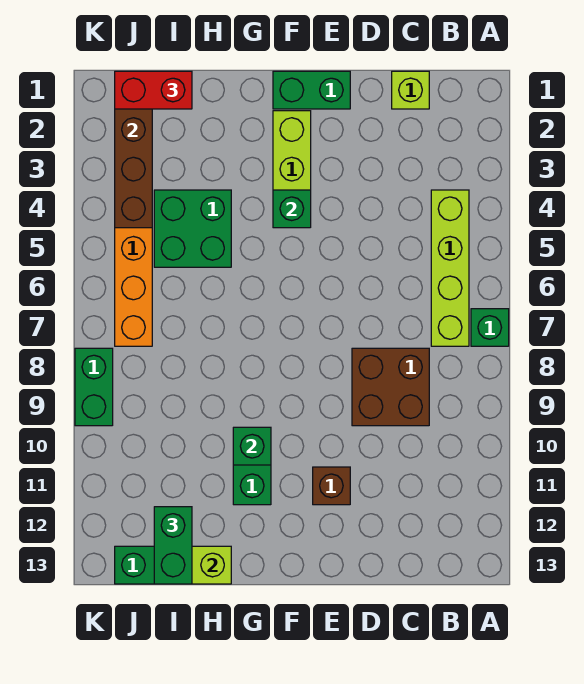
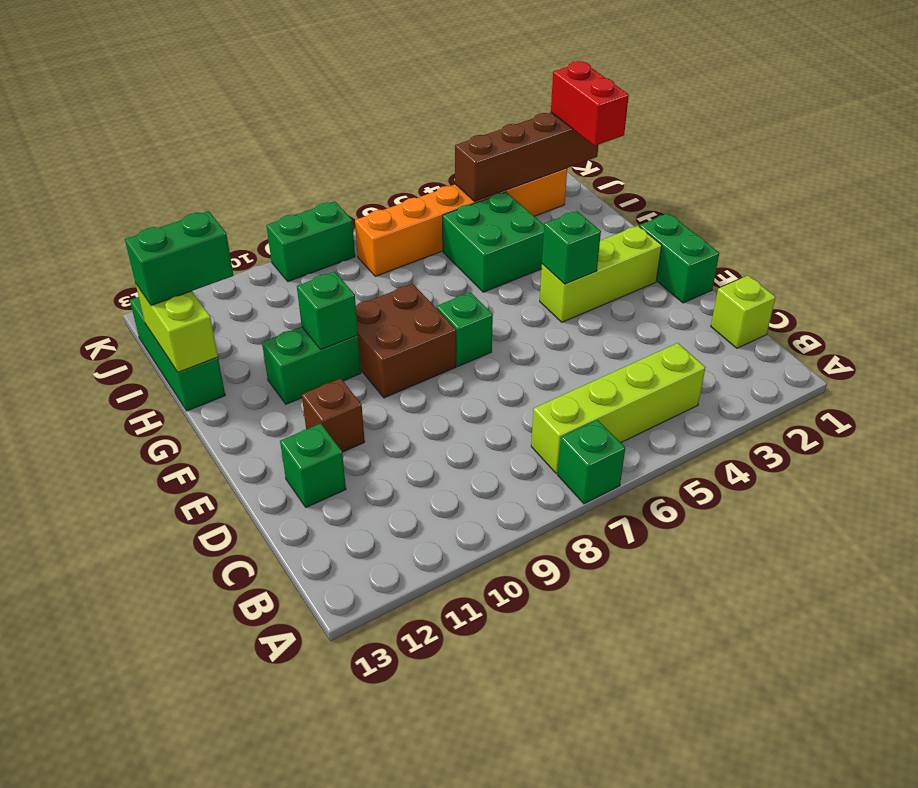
brown 2x2 brick [352,348,429,426] -> brown 2x2 brick moved to [356,284,456,398]
none -> green 1x1 brick [280,423,346,507]
none -> green 1x1 brick [436,292,493,366]

